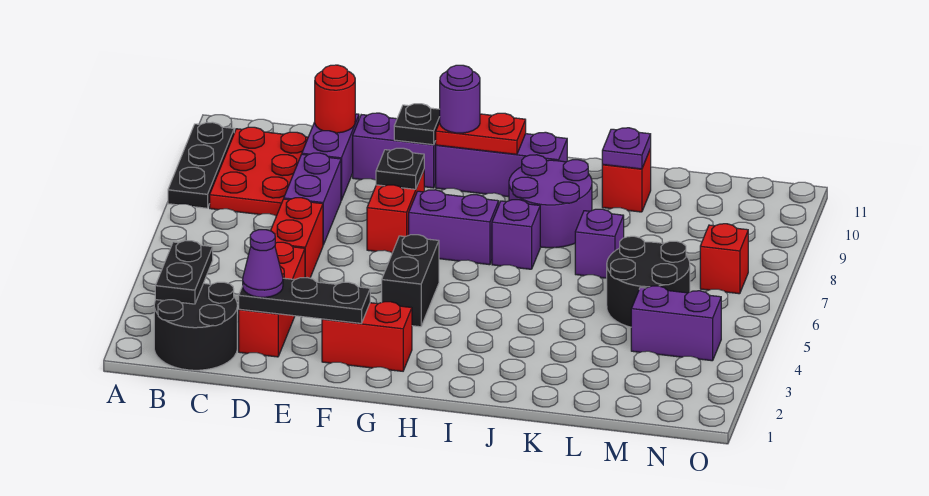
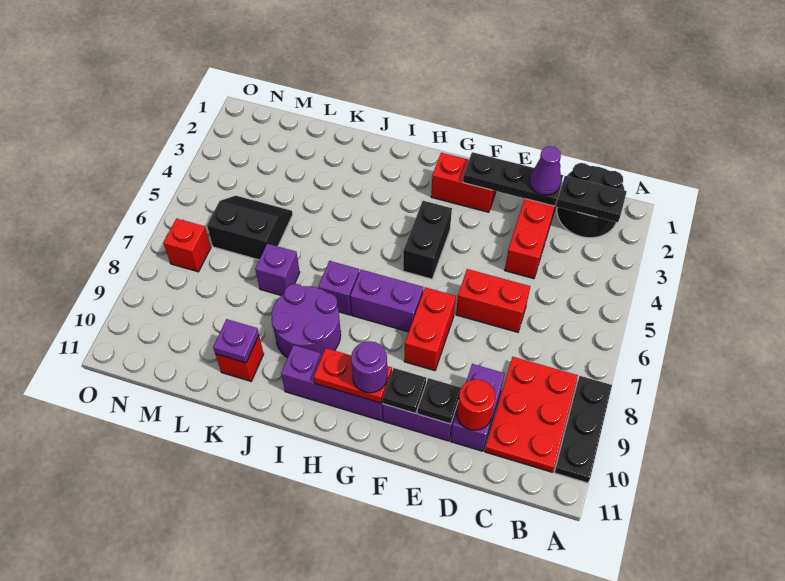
black 1x2 plate [155,241,213,304] -> black 1x2 plate turned to [556,176,627,222]
red 1x2 brick [271,198,323,278] -> red 1x2 brick turned to [456,269,531,332]
purple 1x2 brick [284,153,341,245] -> none
black 1x1 plate [376,148,424,189] -> black 1x1 plate moved to [417,378,461,424]
black 2x2 round brick [607,236,690,327] -> black 2x2 slope [207,196,293,260]
purple 1x2 brick [631,286,721,361] -> none

